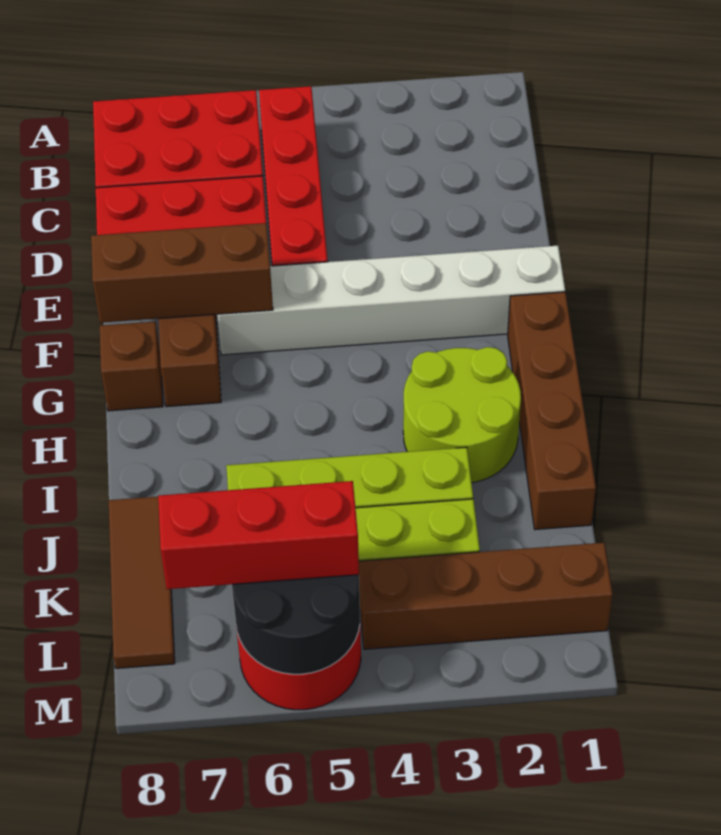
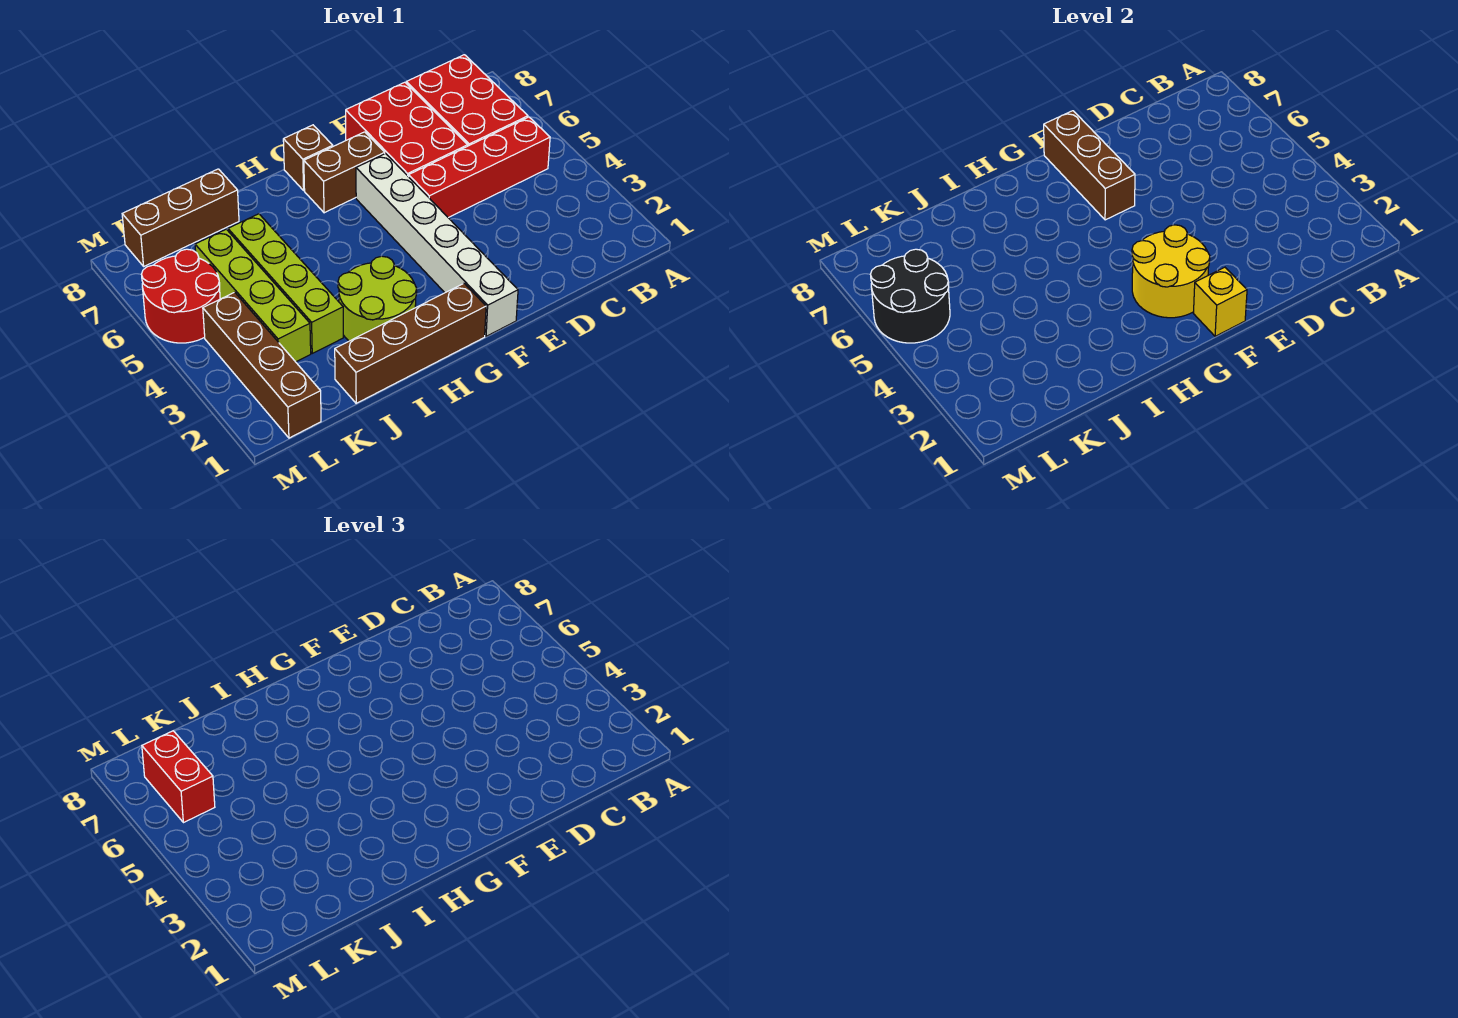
none -> yellow 1x1 brick [1193,267,1247,336]
none -> yellow 2x2 round brick [1132,225,1210,318]
brown 1x3 tile [109,496,175,668] -> brown 1x3 brick [122,169,239,266]
red 1x3 brick [158,481,359,589] -> red 1x2 brick [142,731,215,823]

